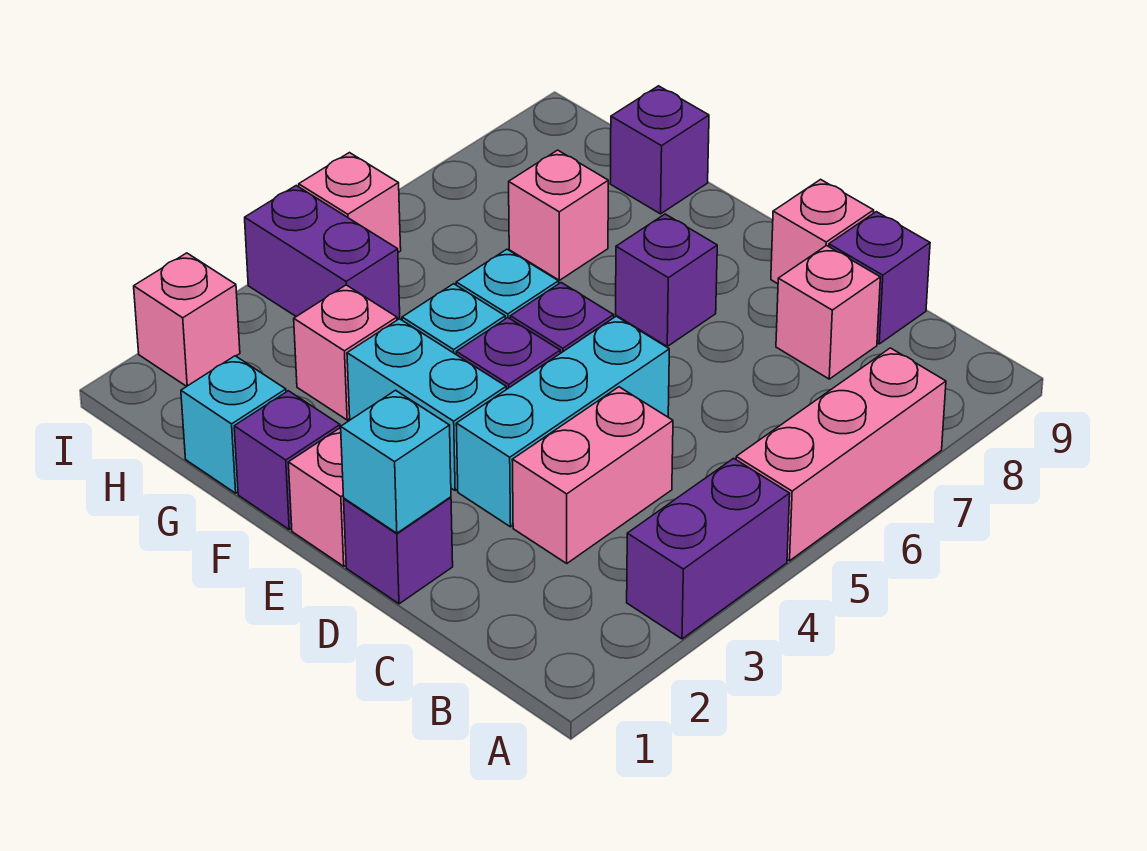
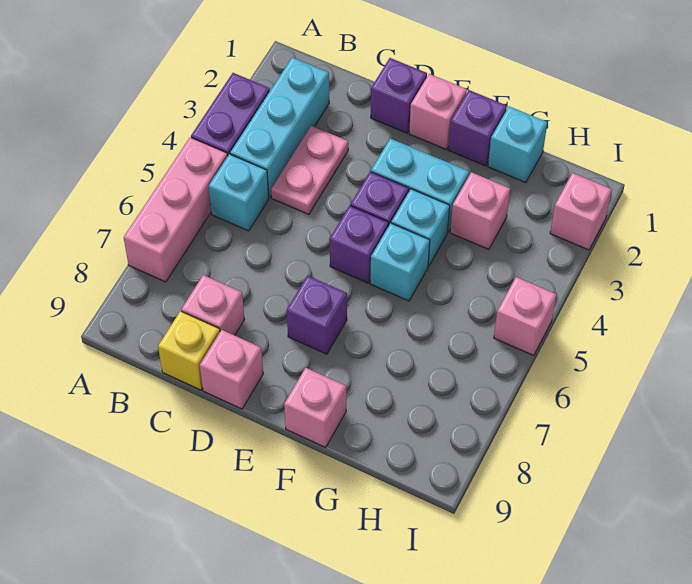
pink 1x2 brick [512,387,673,563] -> pink 1x2 plate [271,126,348,214]
purple 1x1 brick [829,212,930,344] -> yellow 1x1 brick [158,311,220,390]
cyan 1x1 brick [341,390,451,533] -> cyan 1x1 brick moved to [209,154,269,231]
cyan 1x3 brick [456,316,669,527] -> cyan 1x3 brick moved to [230,57,329,197]
pink 1x1 brick [509,150,608,280] -> pink 1x1 brick moved to [284,368,346,447]
purple 1x1 brick [610,86,709,214] -> none
purple 1x2 brick [245,186,400,319] -> none

